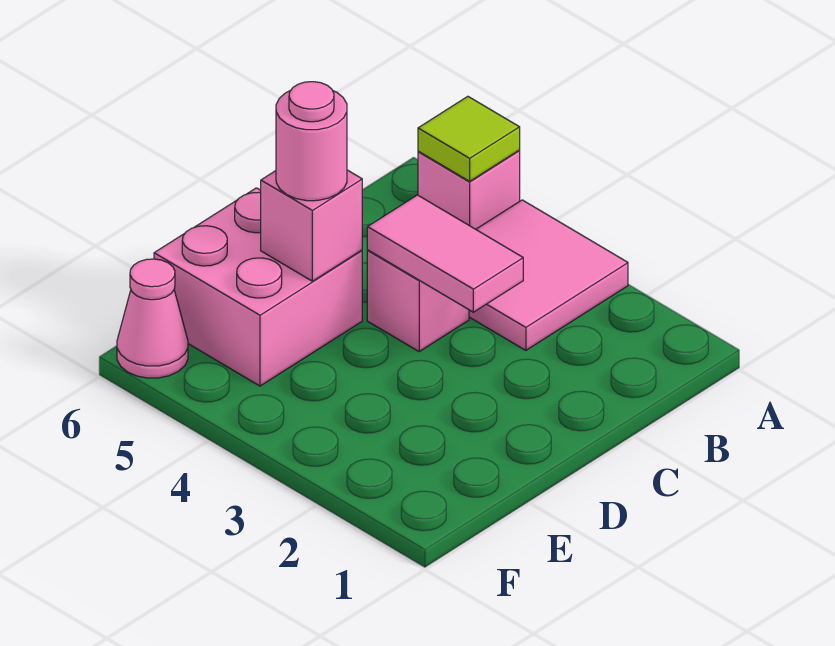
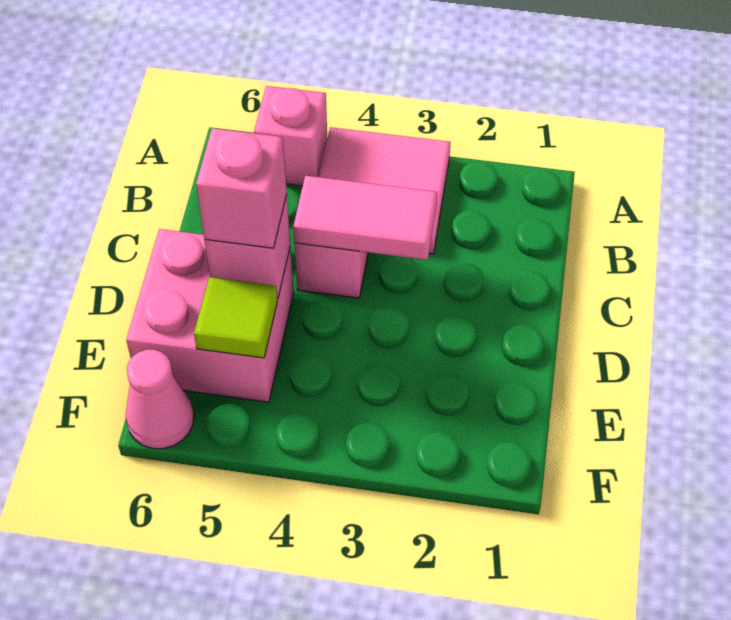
lime 1x1 tile [418,96,520,181] -> lime 1x1 tile moved to [194,277,277,358]
pink 1x1 round brick [276,82,347,201] -> pink 1x1 brick [196,128,287,248]

